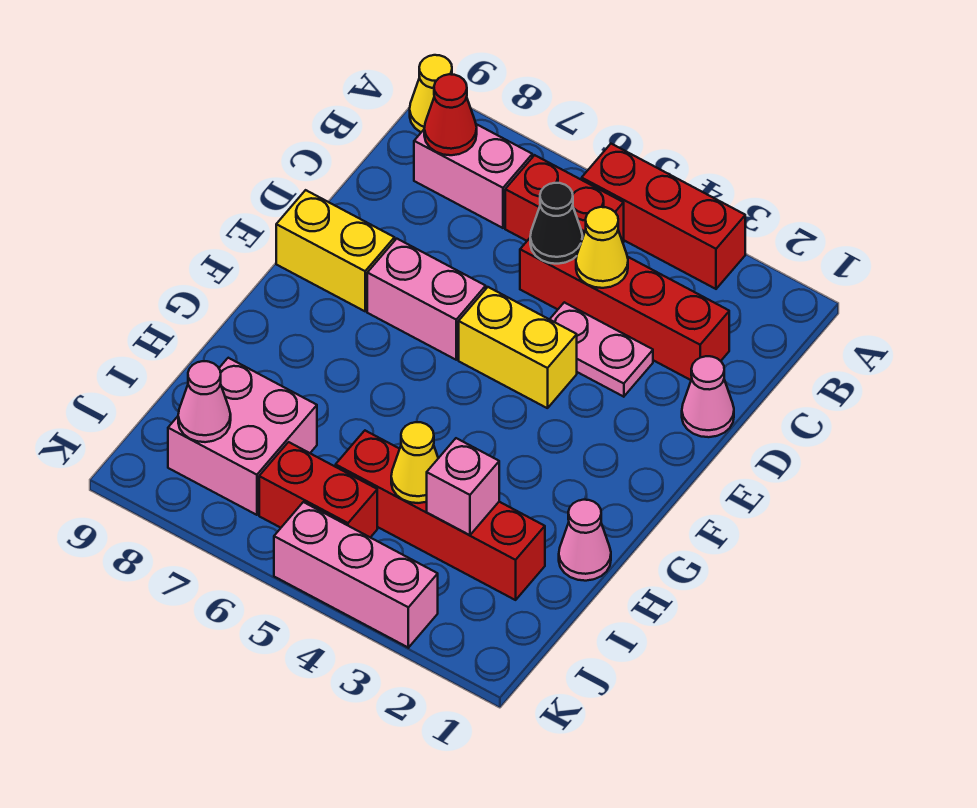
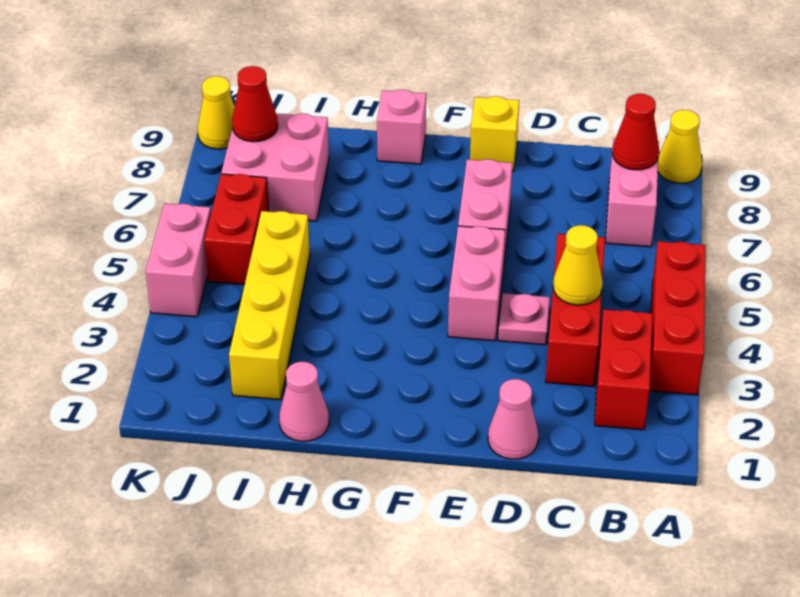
red 1x2 brick [505,155,624,243] -> red 1x2 brick moved to [595,309,653,430]
red 1x4 brick [520,233,729,380] -> red 1x3 brick [546,234,605,386]
black 1x1 cone [530,183,583,264] -> none
pink 1x2 plate [550,302,653,397] -> pink 1x1 plate [498,293,550,345]
yellow 1x2 brick [459,287,577,408] -> pink 1x2 brick [448,226,505,341]
yellow 1x2 brick [276,190,395,311] -> yellow 1x1 brick [470,96,519,171]
red 1x4 brick [336,431,545,600] -> yellow 1x4 brick [229,211,310,400]
pink 1x1 brick [427,438,499,535] -> pink 1x1 brick moved to [377,90,426,164]
yellow 1x1 cone [391,422,438,503] -> yellow 1x1 cone moved to [198,76,235,149]
pink 1x1 cone [178,361,231,442] -> red 1x1 cone [232,66,278,142]
pink 1x3 brick [274,502,438,648] -> pink 1x2 brick [146,204,211,317]

